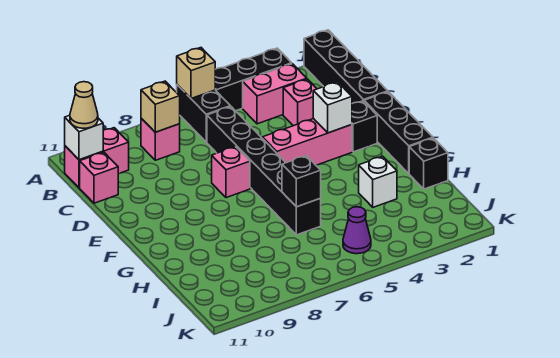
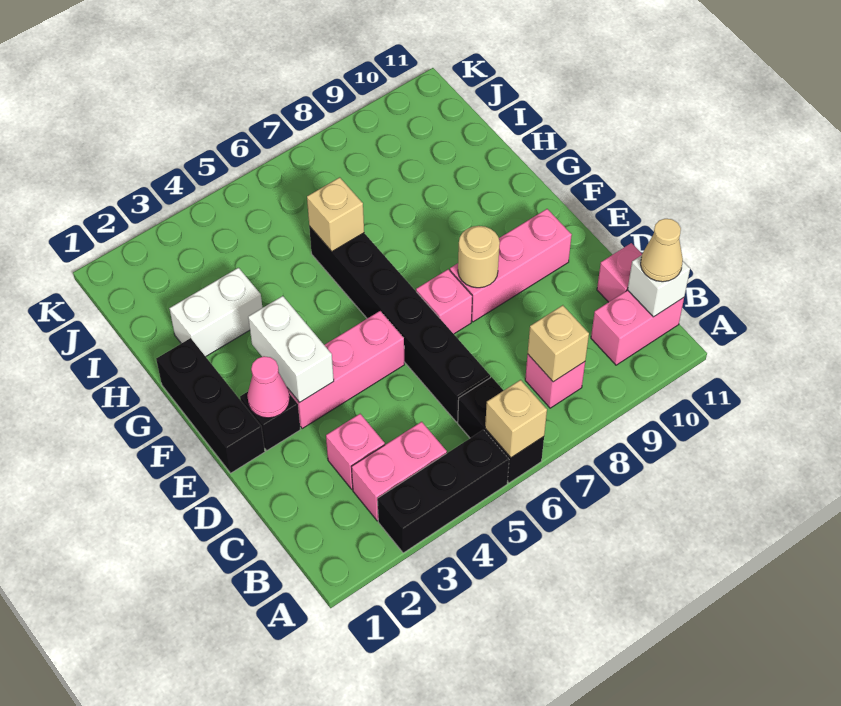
black 1x4 brick [304,30,388,104] -> none
none -> pink 1x1 cone [247,356,290,418]
white 1x1 brick [313,82,352,133] -> white 1x2 brick [248,296,334,402]
none -> pink 1x3 brick [450,209,572,322]
none -> tan 1x1 round brick [458,226,500,288]
black 1x1 brick [409,138,448,189] -> none
white 1x1 brick [359,156,397,207] -> white 1x2 brick [169,268,262,357]
black 1x1 brick [282,156,321,207] -> tan 1x1 brick [307,177,364,251]
purple 1x1 cone [343,207,371,254] -> none

